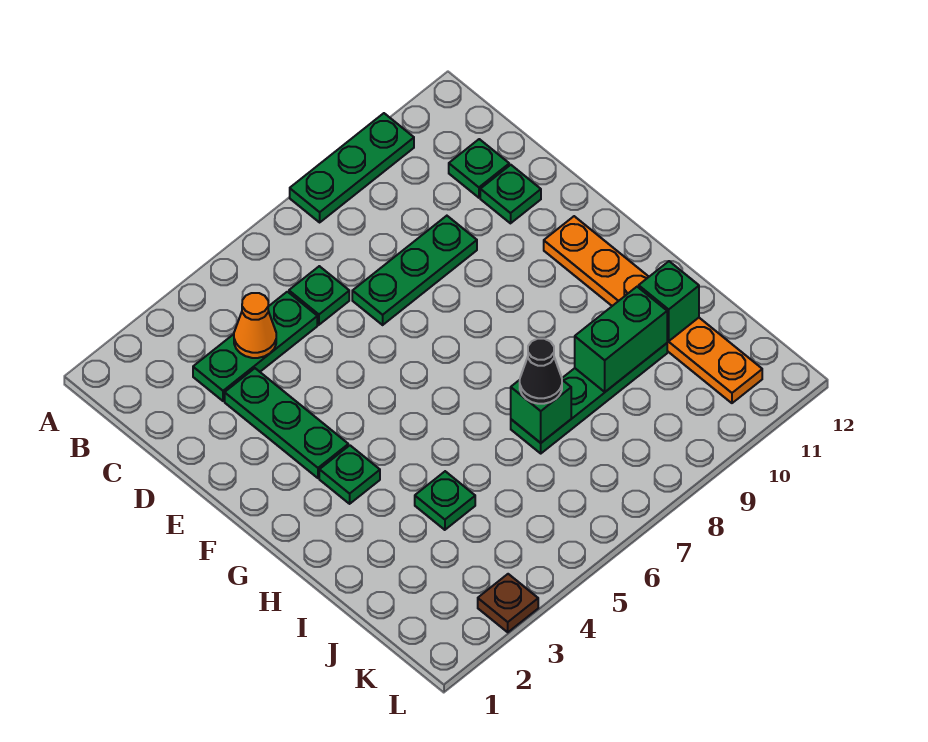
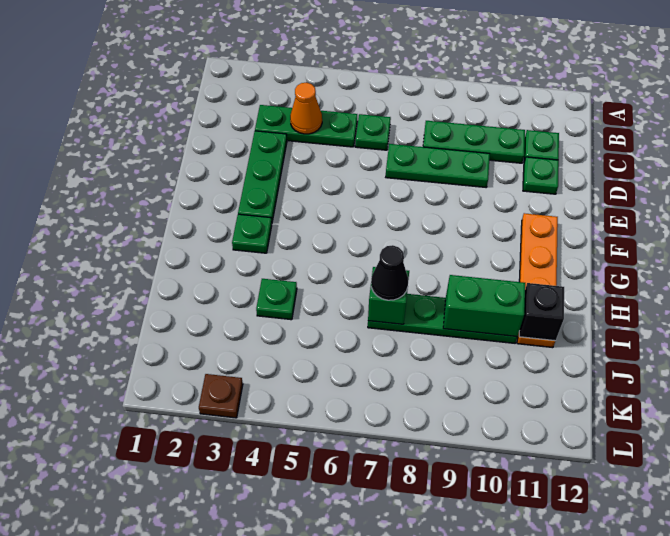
green 1x3 plate [290,113,414,222] -> green 1x3 plate moved to [423,121,525,163]
orange 1x6 plate [544,216,762,403] -> orange 1x4 plate [517,213,558,348]
green 1x1 brick [639,261,699,341] -> black 1x1 brick [519,283,564,341]

